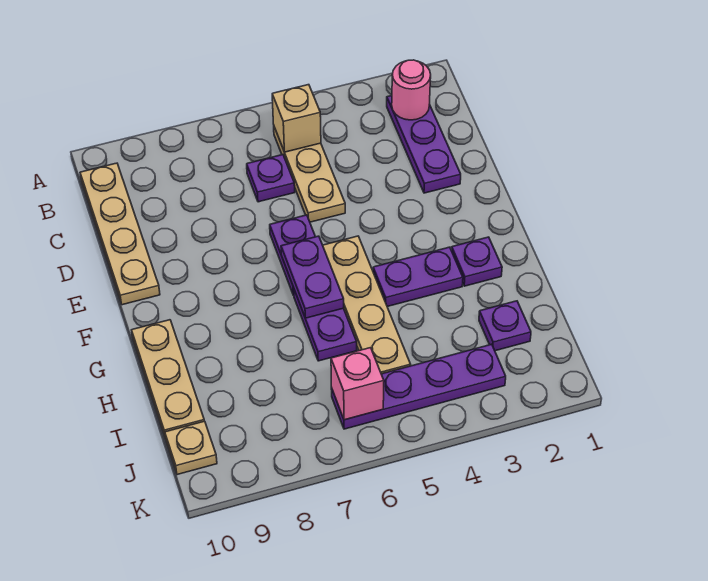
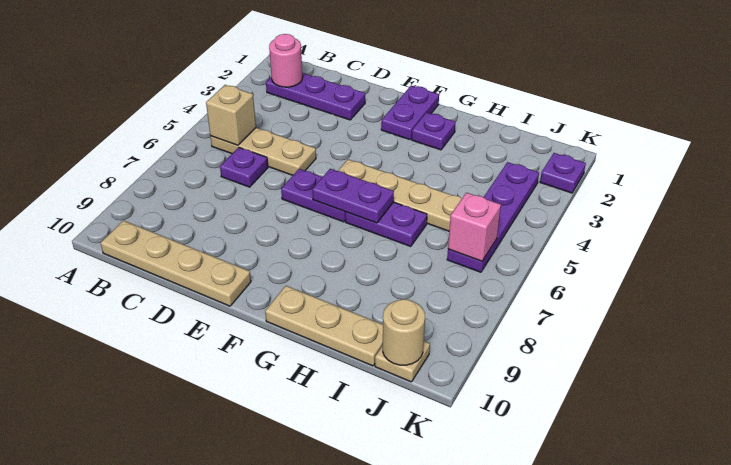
purple 1x2 plate [373,247,463,307] -> purple 1x2 plate moved to [381,86,439,140]
purple 1x1 plate [479,301,531,351] -> purple 1x1 plate moved to [540,153,586,193]
none -> tan 1x1 round brick [383,299,425,365]

